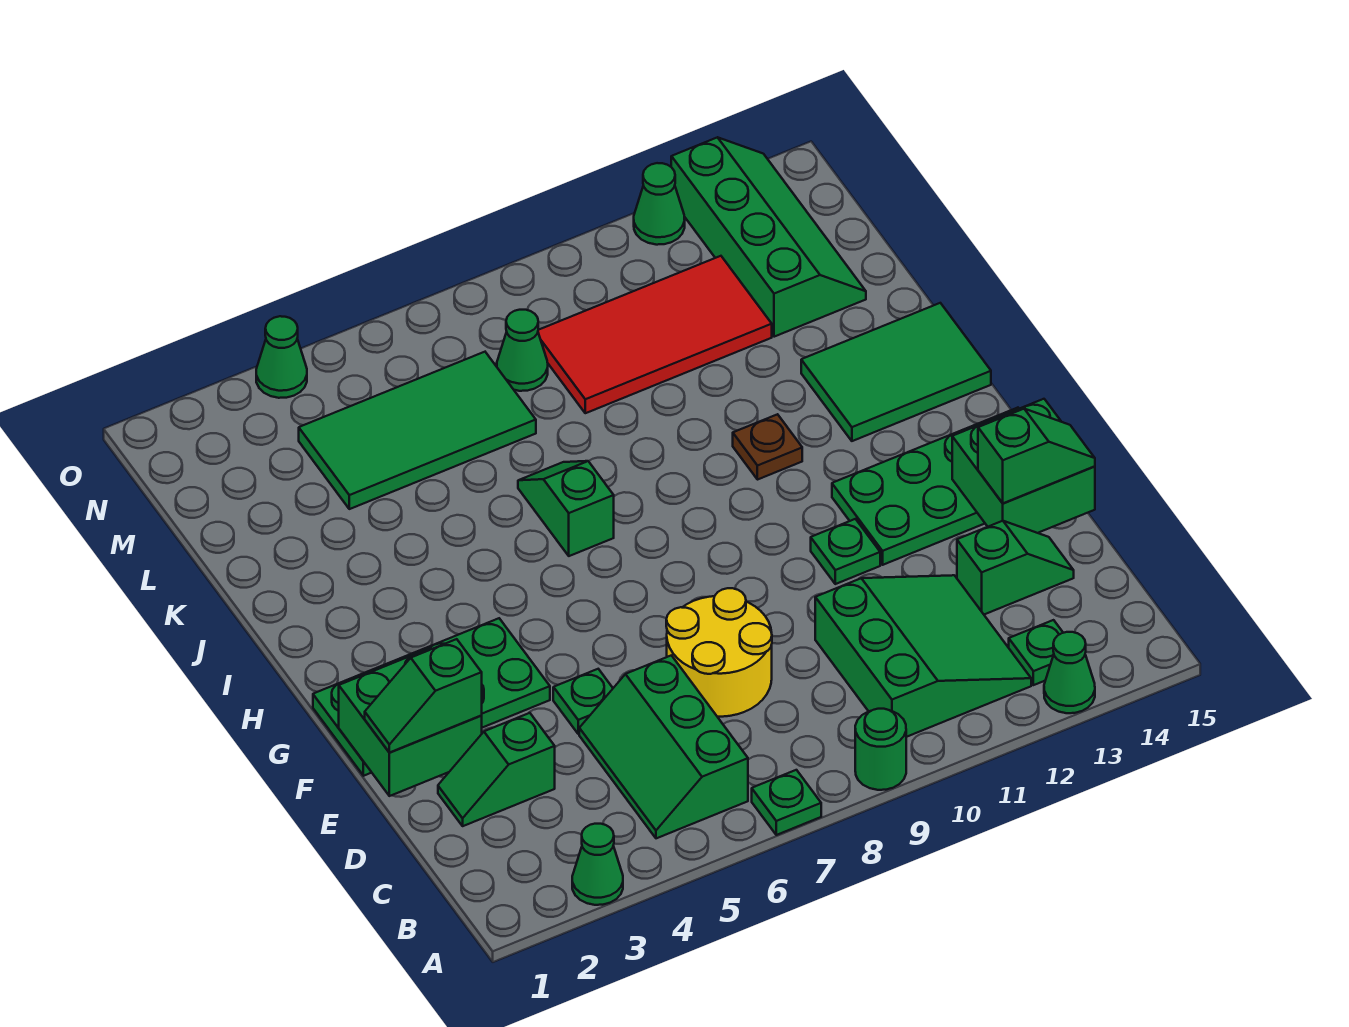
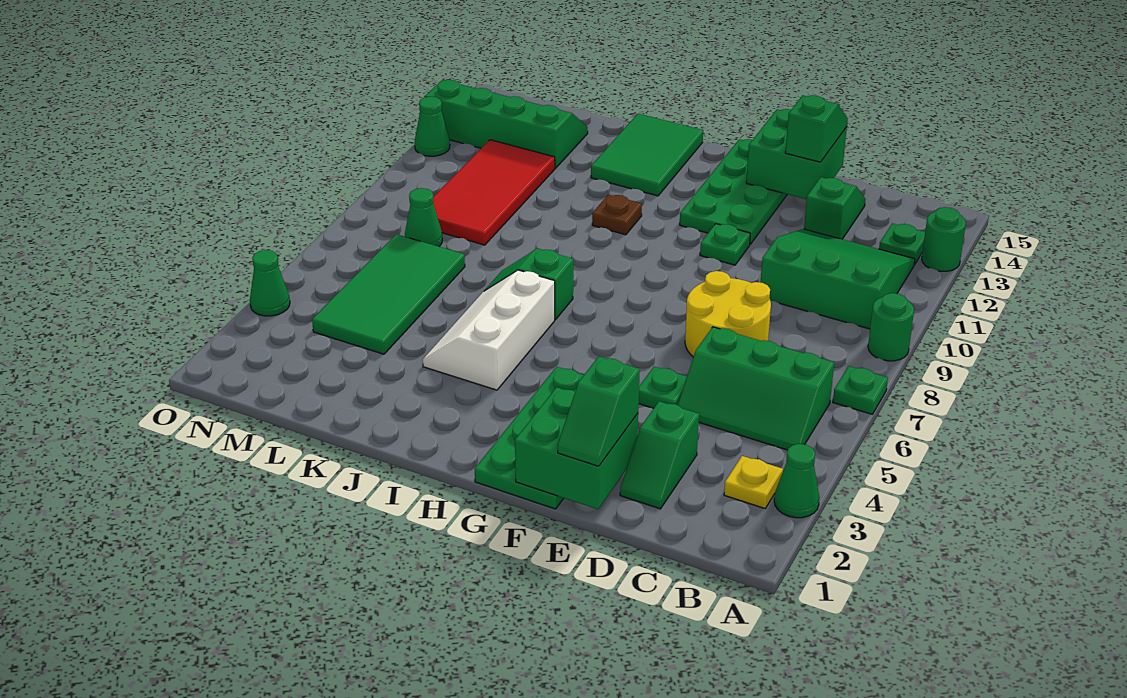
green 1x1 cone [1044,632,1095,713] -> green 1x1 round brick [922,207,966,271]
none -> yellow 1x1 plate [724,456,783,508]
none -> white 2x3 slope [423,270,555,390]

